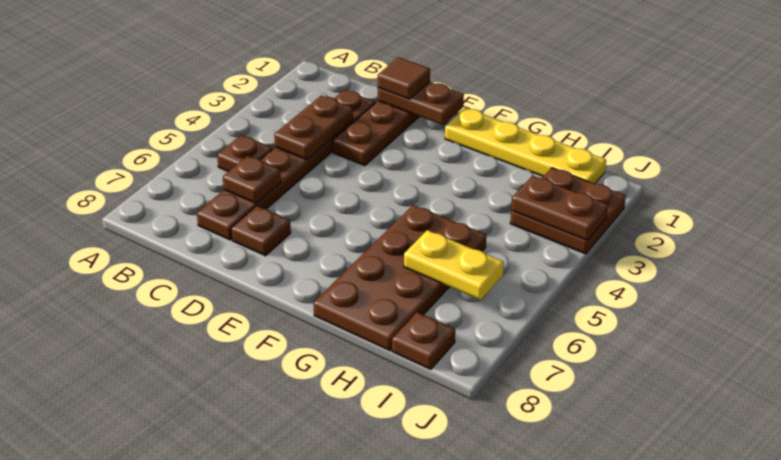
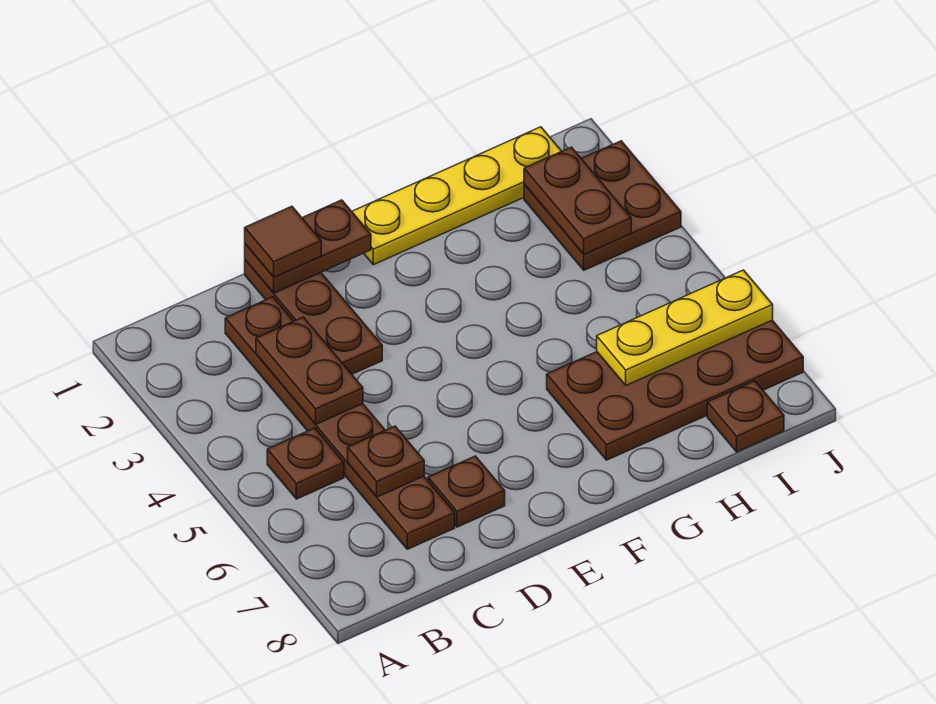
brown 2x4 plate [313,205,486,351] -> brown 2x4 plate turned to [547,320,803,460]
yellow 1x2 plate [404,230,504,300] -> yellow 1x3 plate [597,270,773,385]
brown 1x2 plate [511,176,608,240] -> brown 1x2 plate turned to [524,147,631,254]

